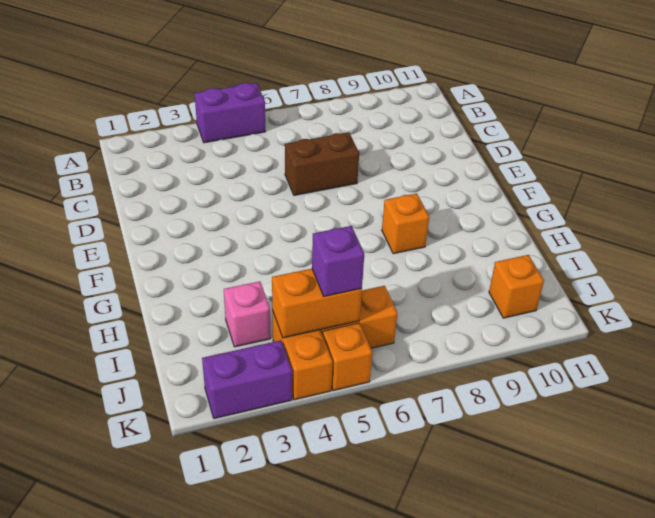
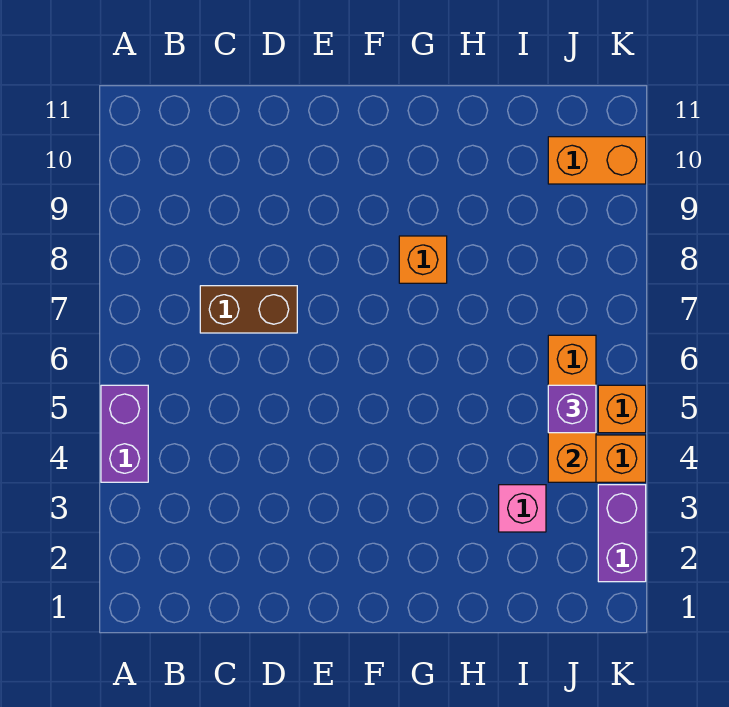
brown 1x2 brick [285,132,359,195] -> brown 1x2 brick turned to [200,286,297,333]
orange 1x1 brick [489,255,544,318] -> orange 1x2 brick [548,137,646,184]

